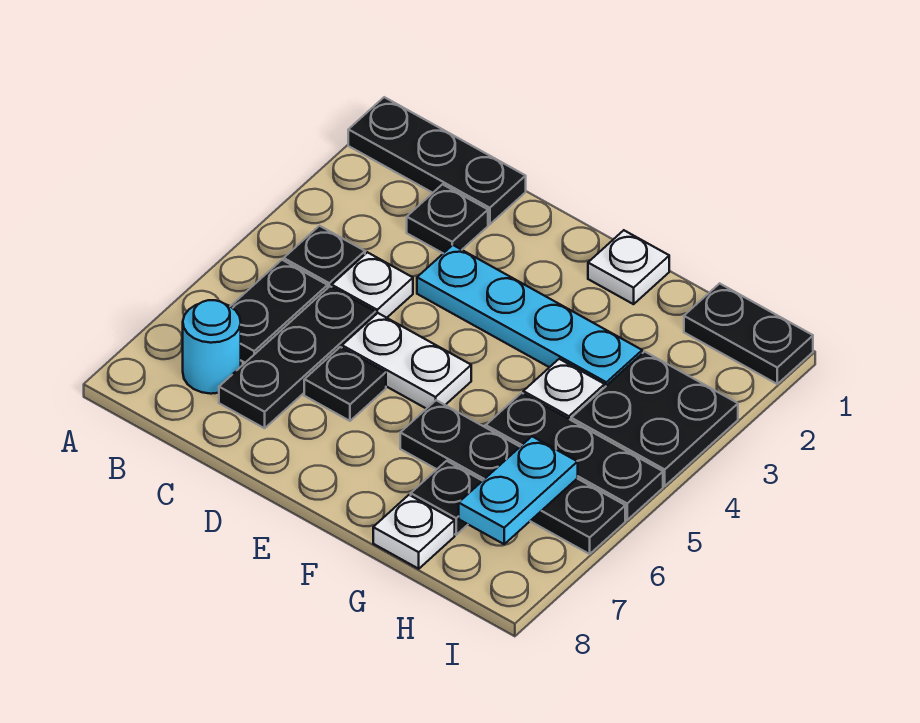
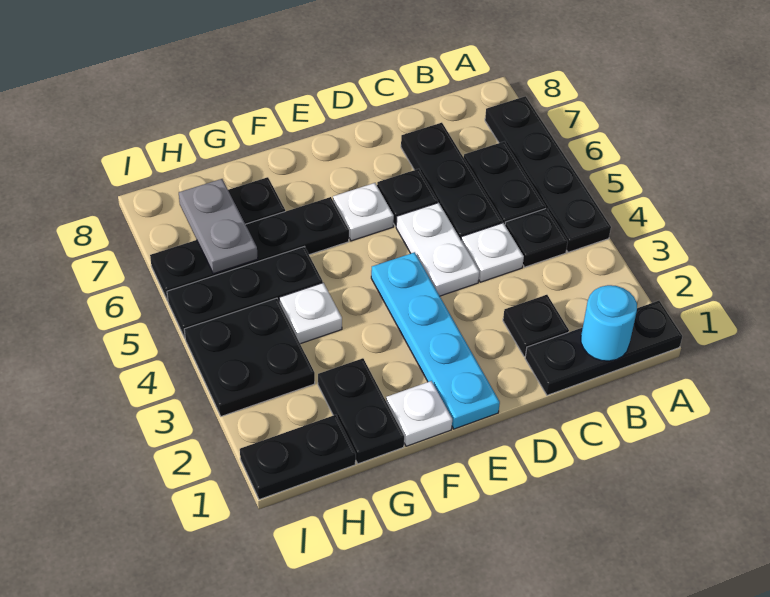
none -> black 1x4 plate [485,96,611,252]
cyan 1x1 round brick [183,300,241,394] -> cyan 1x1 round brick moved to [581,285,637,361]
cyan 1x4 plate [417,245,642,387] -> cyan 1x4 plate turned to [371,252,500,429]
white 1x2 plate [342,313,471,409] -> white 1x2 plate turned to [396,203,479,296]
none -> black 1x2 plate [318,358,404,464]
white 1x1 plate [373,495,455,569] -> white 1x1 plate moved to [333,183,394,241]
cyan 1x2 plate [459,436,578,544] -> grey 1x2 plate [179,179,258,274]

